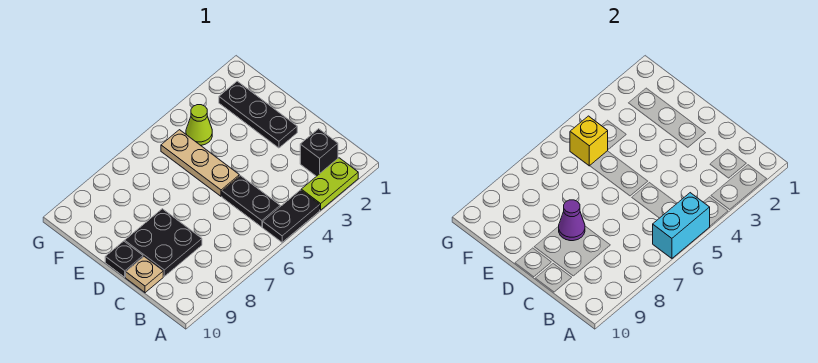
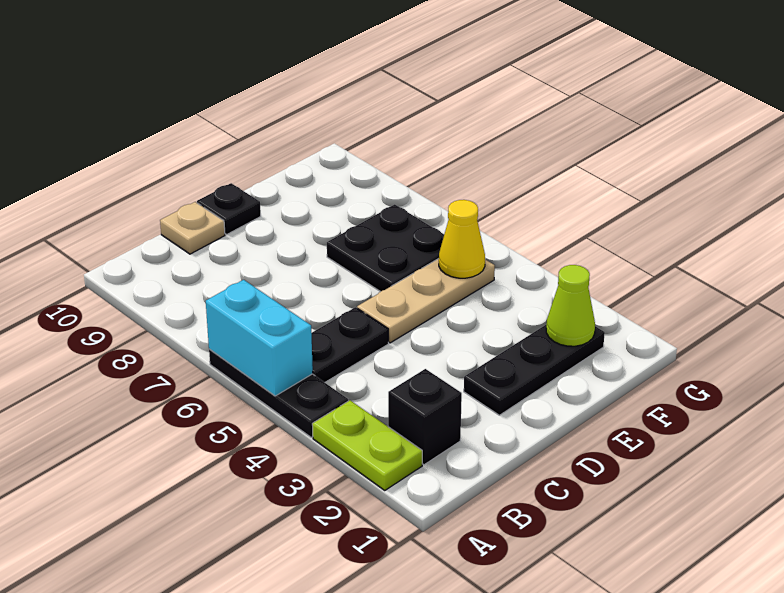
black 1x2 plate [263,190,320,242] -> black 1x3 plate [209,349,348,437]
black 2x2 plate [125,209,202,276] -> black 2x2 plate moved to [327,204,444,292]
purple 1x1 cone [559,200,585,241] -> none
lime 1x1 cone [186,105,212,145] -> lime 1x1 cone moved to [546,265,595,346]
yellow 1x1 brick [570,116,608,166] -> yellow 1x1 cone [439,200,485,278]

